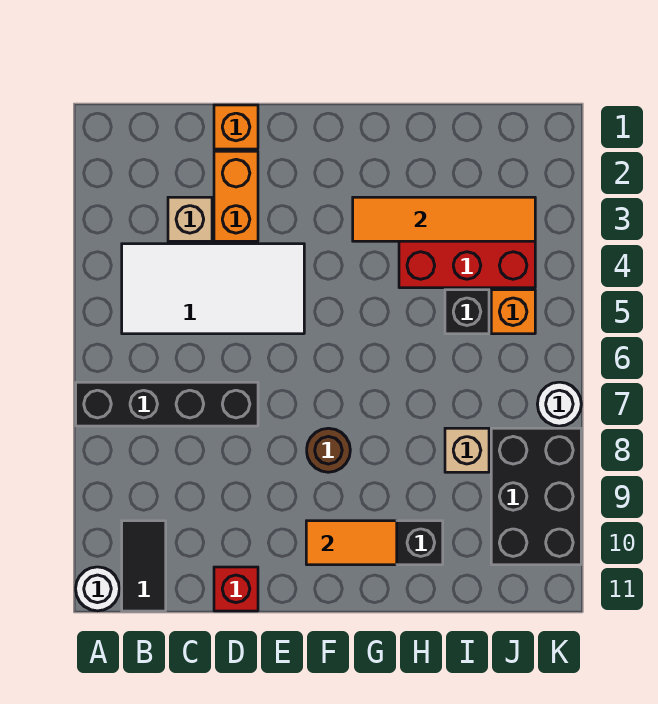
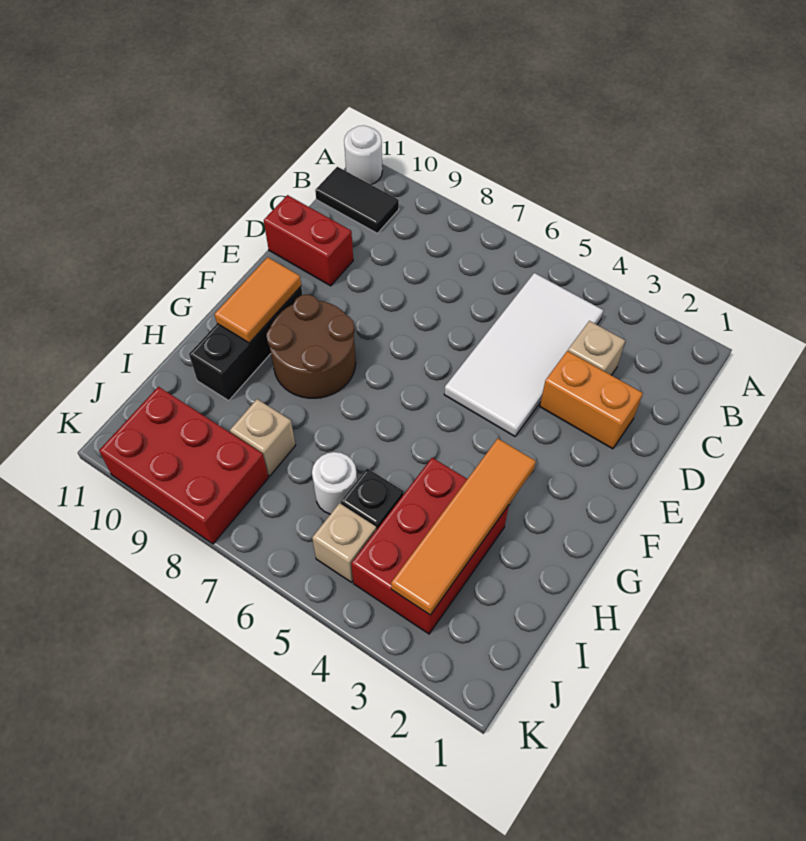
black 1x4 brick [76,382,258,426] -> none
orange 1x1 brick [214,105,258,149] -> none
red 1x1 brick [214,567,258,611] -> red 1x2 brick [264,195,353,286]
brown 1x1 round brick [307,428,350,472] -> brown 2x2 round brick [266,294,356,398]
orange 1x1 brick [491,290,535,334] -> tan 1x1 brick [312,503,376,582]
black 2x3 brick [491,428,581,565] -> red 2x3 brick [99,387,268,544]
white 1x1 round brick [537,382,581,426] -> white 1x1 round brick moved to [312,452,357,514]

